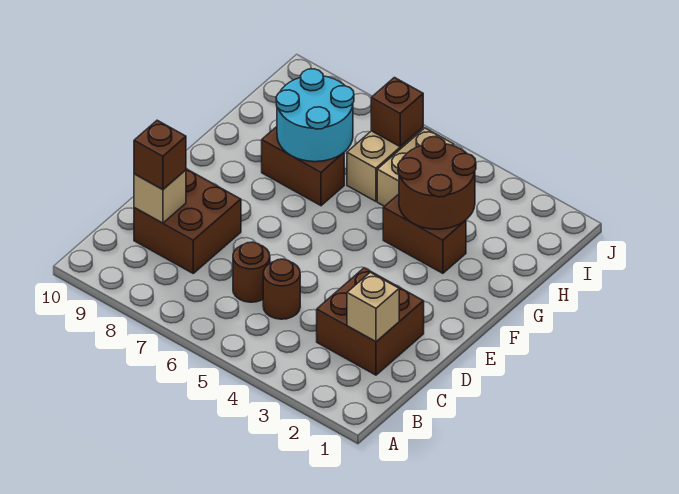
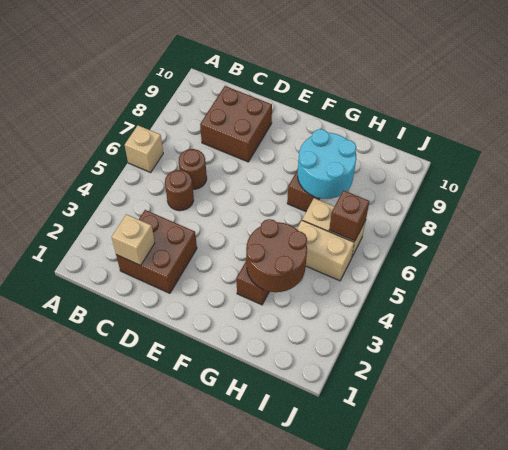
tan 1x1 brick [134,170,186,223] -> tan 1x1 brick moved to [125,125,163,172]
brown 1x1 brick [134,120,186,190] -> none

